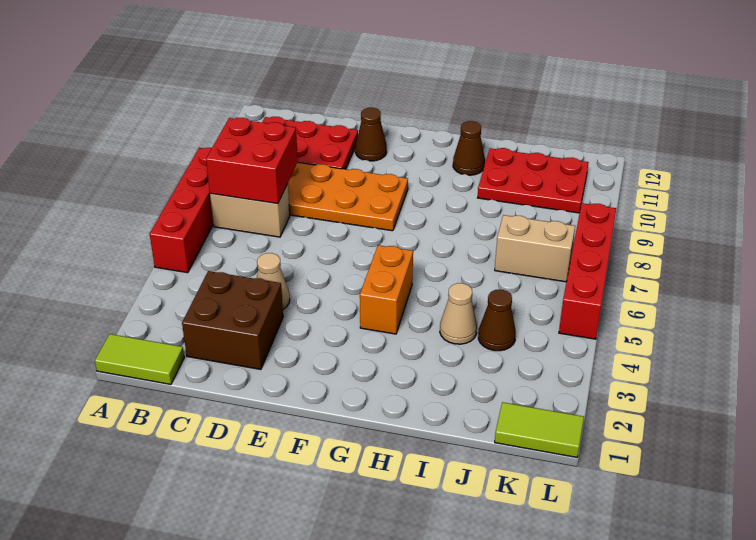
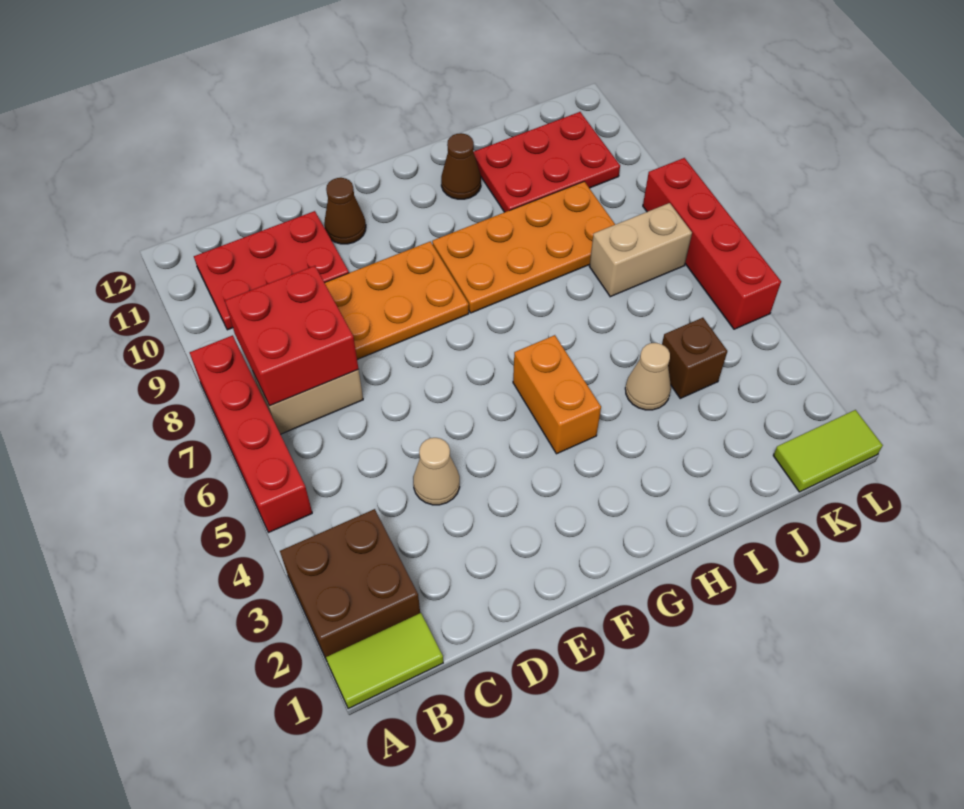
brown 2x2 brick [182,271,283,369] -> brown 2x2 brick moved to [280,509,420,661]
none -> orange 2x4 plate [432,182,615,313]
brown 1x1 cone [478,290,516,351] -> brown 1x1 brick [662,318,727,398]

